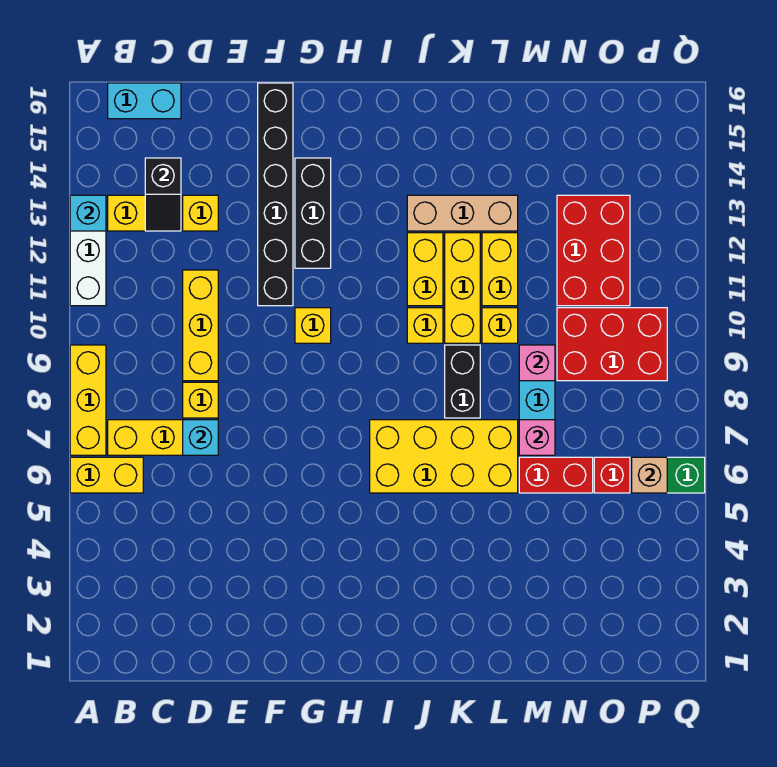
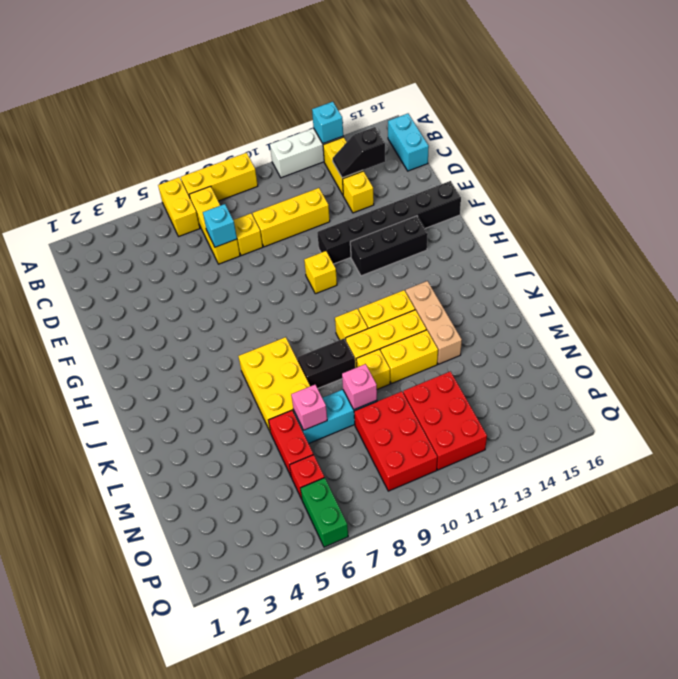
yellow 2x4 brick [370,420,518,493] -> yellow 2x3 brick [238,337,310,433]
red 2x3 brick [557,195,630,306] -> red 2x3 brick turned to [403,371,487,470]
tan 1x1 brick [632,457,667,493] -> none

